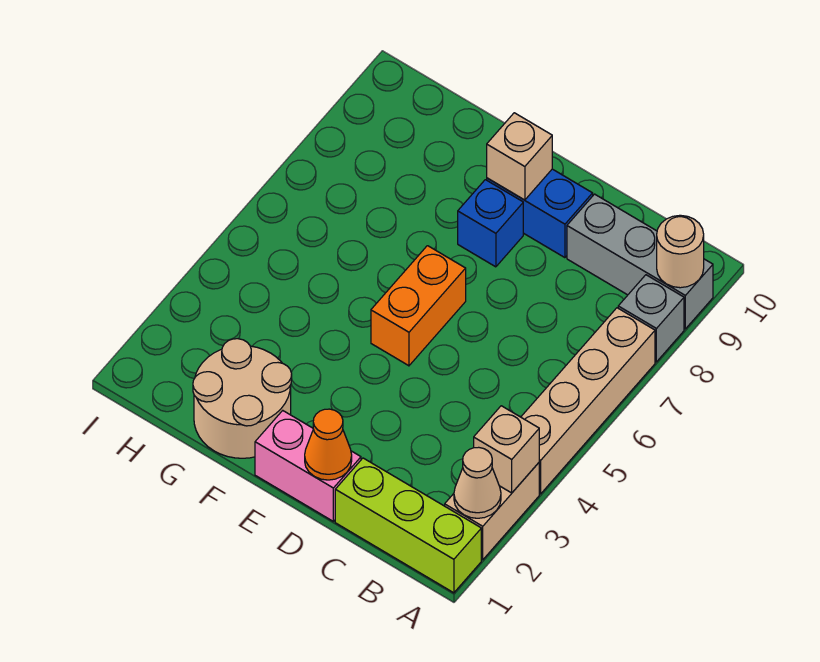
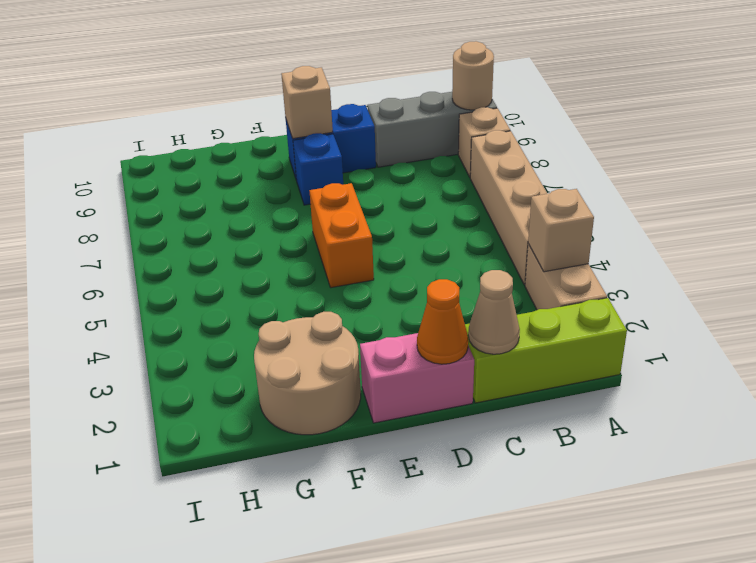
tan 1x1 cone [454,447,501,518] -> tan 1x1 cone moved to [468,270,520,354]
grey 1x1 brick [618,275,684,362] -> tan 1x1 brick [458,107,510,177]

